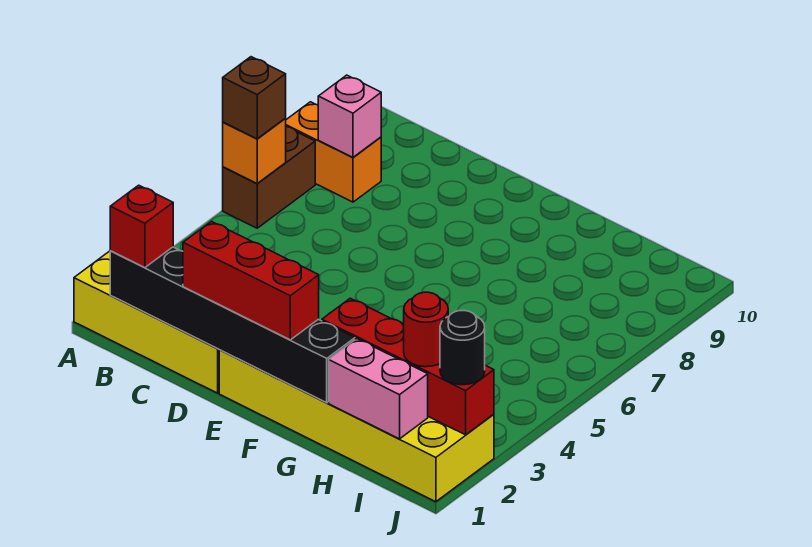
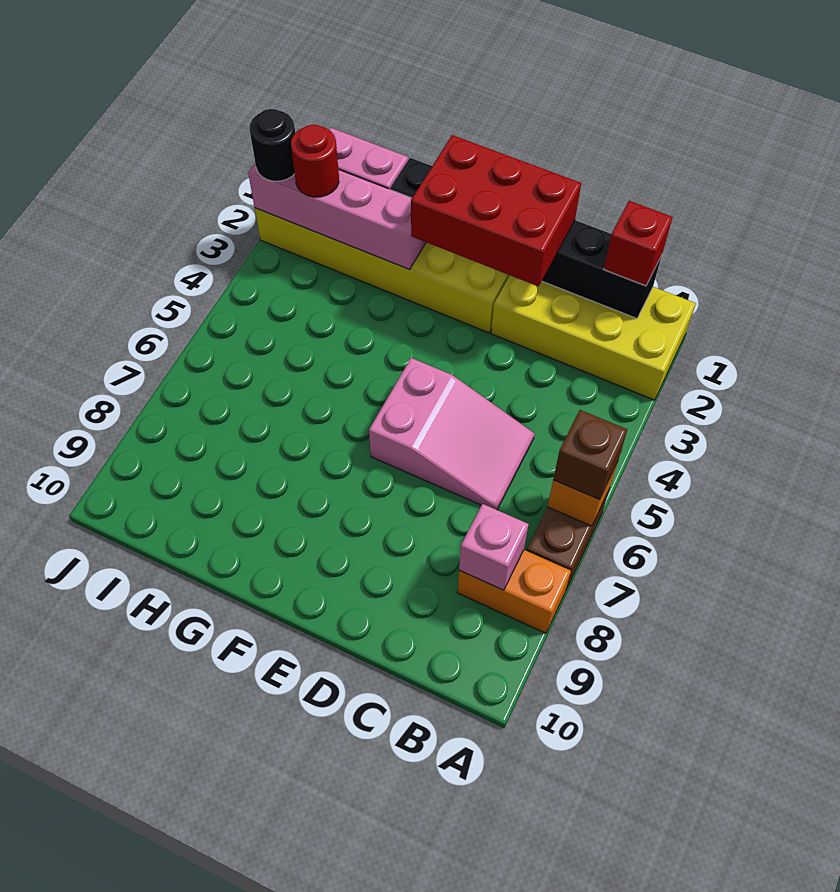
none -> pink 2x3 slope [369,358,535,510]
red 1x3 brick [183,222,319,340] -> red 2x3 brick [411,135,581,286]
red 1x4 brick [322,298,494,435] -> pink 1x4 brick [248,164,426,269]

